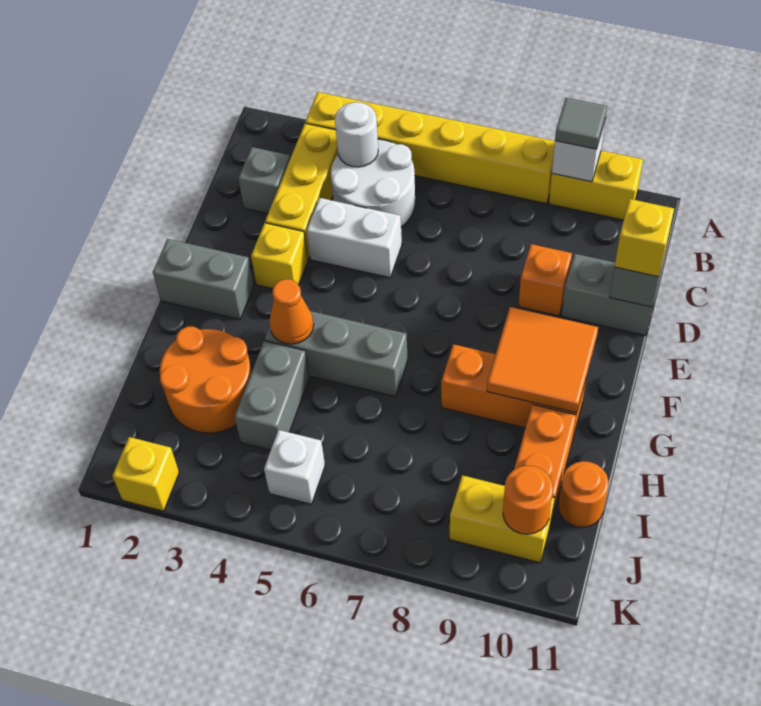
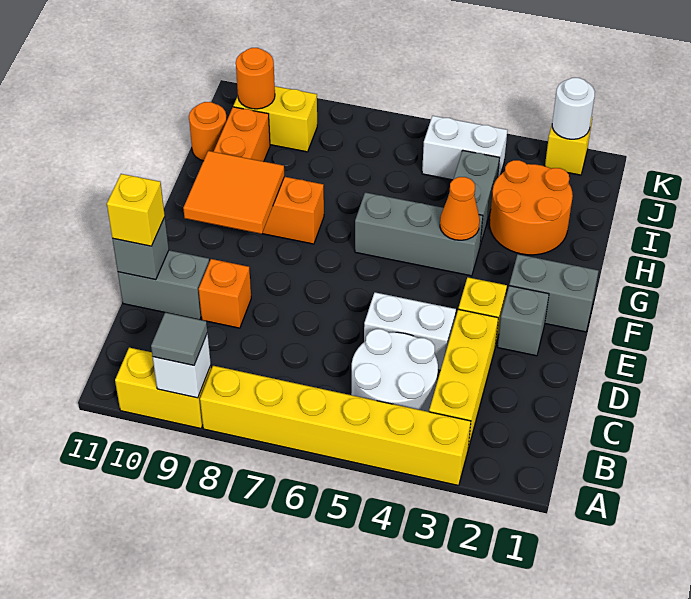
white 1x1 round brick [335,102,378,167] -> white 1x1 round brick moved to [552,78,595,139]
grey 1x1 brick [238,147,290,214] -> grey 1x1 brick moved to [498,286,549,356]
white 1x1 brick [264,430,325,504] -> white 1x2 brick [422,116,507,180]

